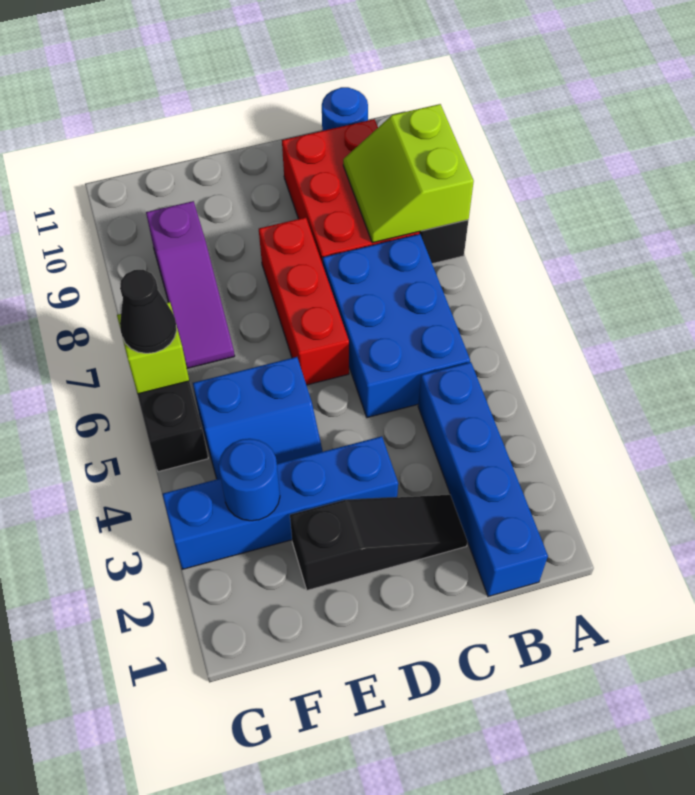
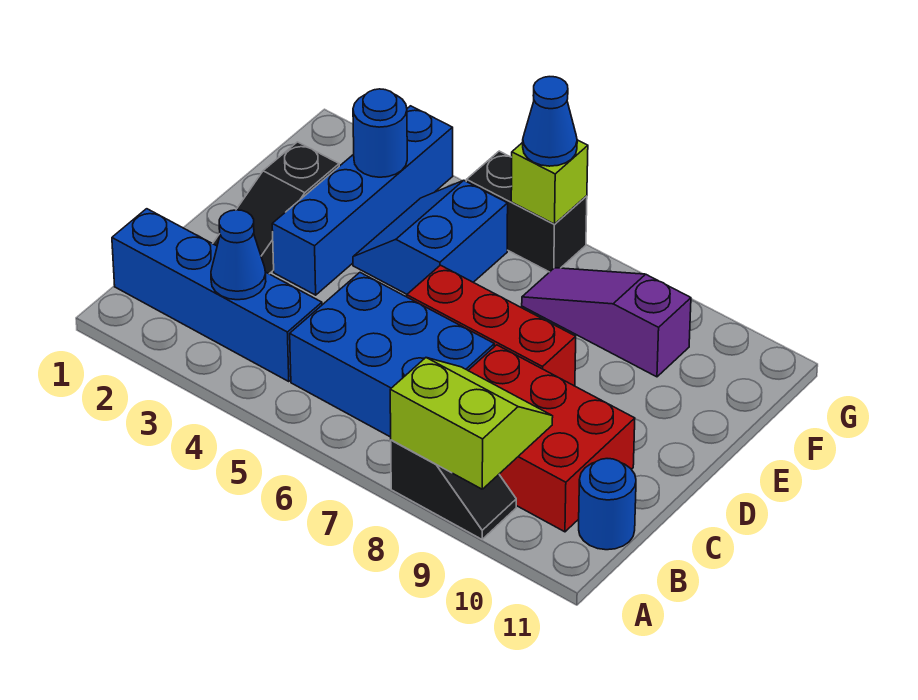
none -> blue 1x1 cone [211,210,266,300]
black 1x1 cone [120,270,177,353] -> blue 1x1 cone [523,77,577,166]

